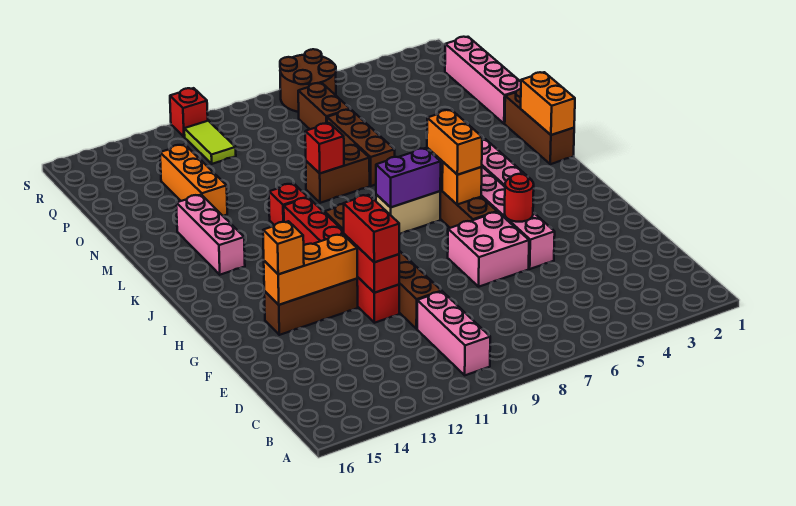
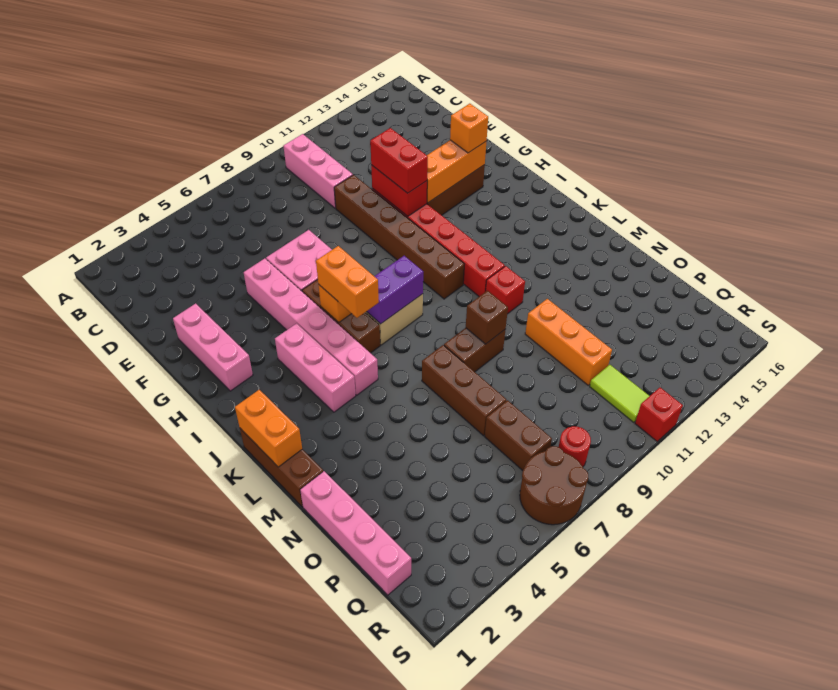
red 1x1 round brick [505,174,534,222] -> red 1x1 round brick moved to [559,426,591,466]
pink 1x3 brick [176,195,245,275] -> pink 1x3 brick moved to [173,303,253,391]
red 1x1 brick [305,123,344,173] -> brown 1x1 brick [466,291,508,344]
orange 1x3 brick [160,145,227,216] -> orange 1x3 brick moved to [525,299,612,385]

